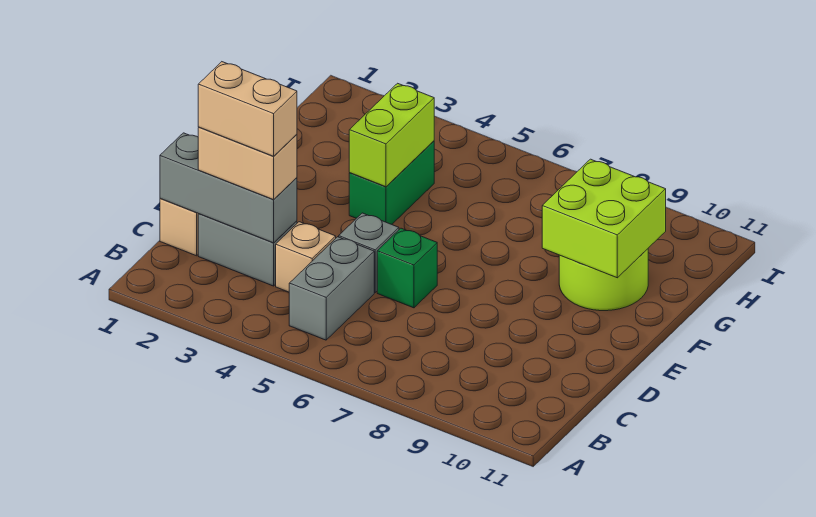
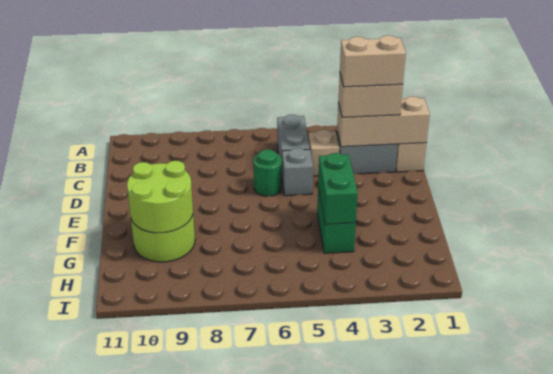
grey 1x3 brick [160,133,297,243] -> tan 1x3 brick [337,96,430,147]
green 1x1 brick [377,228,437,308] -> green 1x1 round brick [253,149,282,196]
lime 1x2 brick [349,83,434,187] -> green 1x2 brick [318,153,358,224]
lime 2x2 brick [542,159,666,278] -> lime 2x2 round brick [127,161,193,233]

